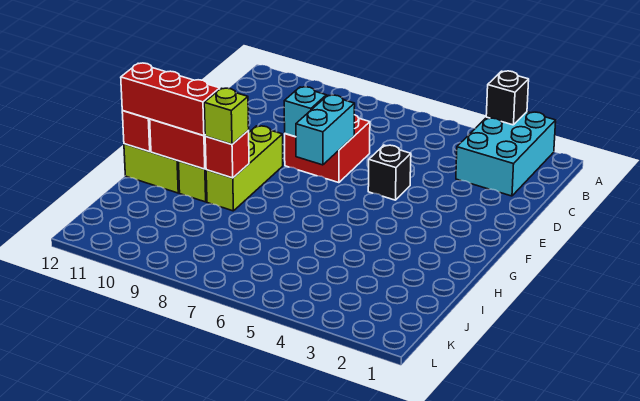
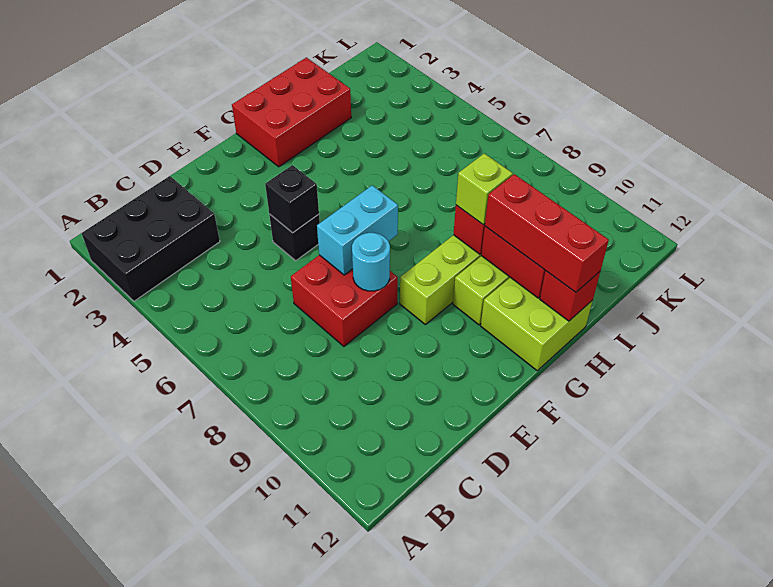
cyan 2x3 brick [456,112,556,196] -> black 2x3 brick [82,176,220,301]
black 1x1 brick [486,71,529,125] -> black 1x1 brick moved to [265,165,319,233]
cyan 1x1 brick [284,87,326,137] -> cyan 1x1 round brick [352,233,390,291]
none -> red 2x3 brick [232,58,351,167]

